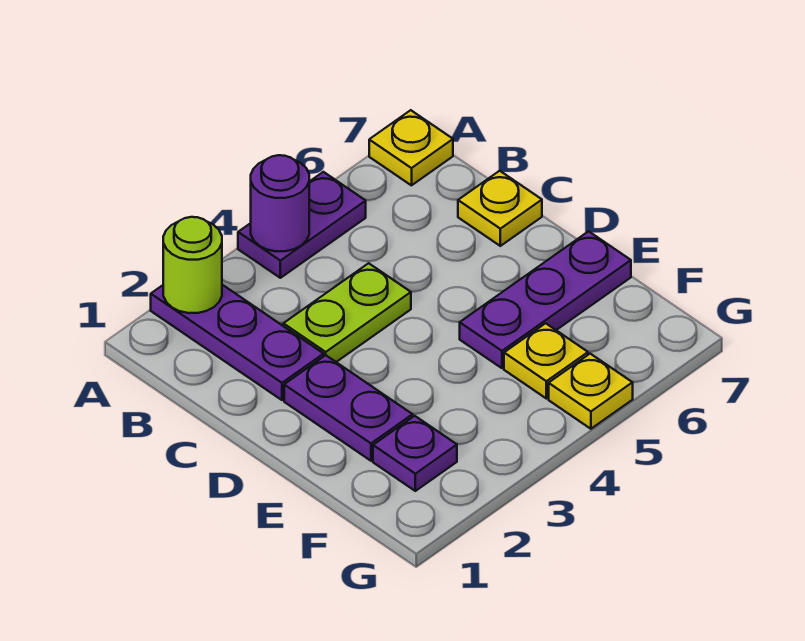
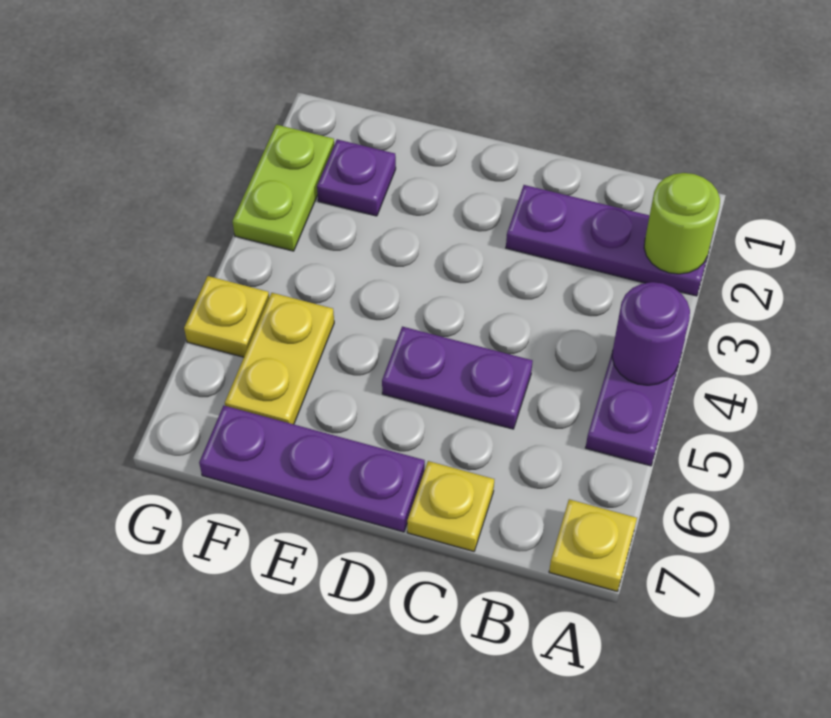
lime 1x2 plate [283,263,411,362] -> lime 1x2 plate moved to [232,125,334,251]
purple 1x2 plate [284,355,413,461] -> purple 1x2 plate moved to [382,327,533,429]
purple 1x3 plate [460,231,631,368] -> purple 1x3 plate turned to [199,406,425,532]
yellow 1x1 plate [504,323,588,399] -> yellow 1x2 plate [225,293,334,424]

